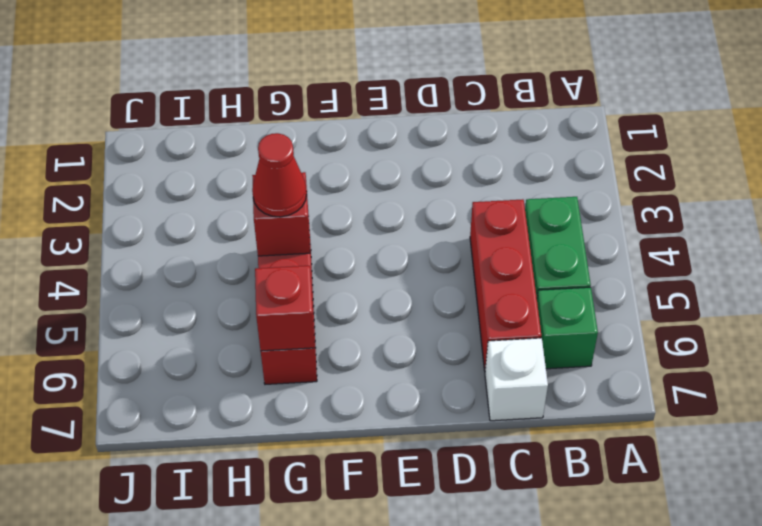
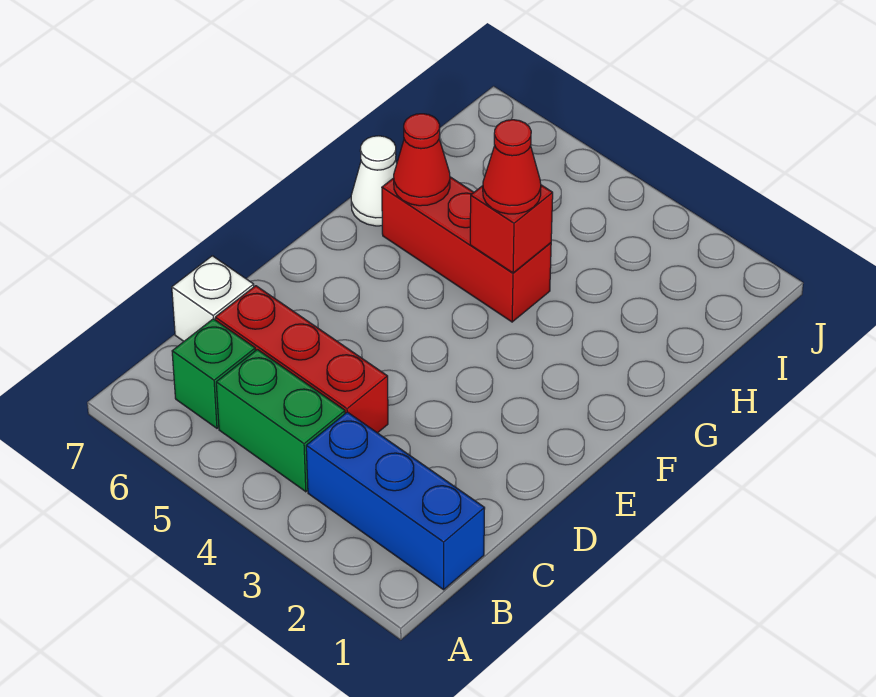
none -> blue 1x3 brick [306,412,485,590]
red 1x1 brick [255,266,315,351] -> red 1x1 cone [394,114,450,206]
none -> white 1x1 cone [351,136,397,226]

